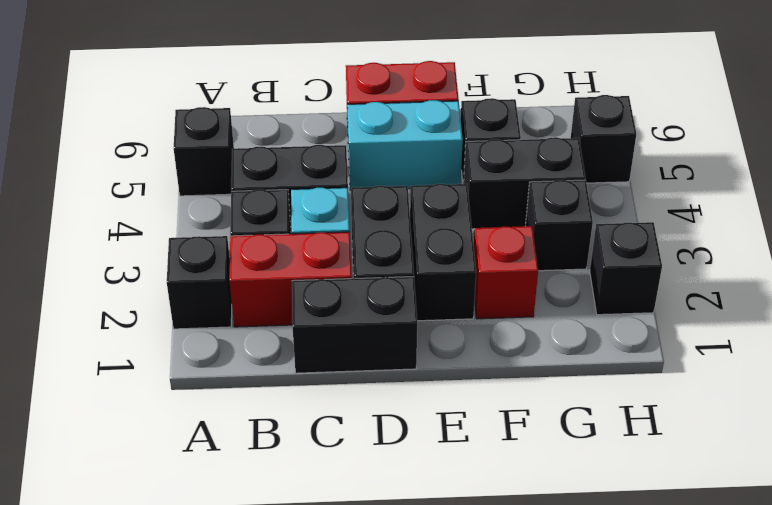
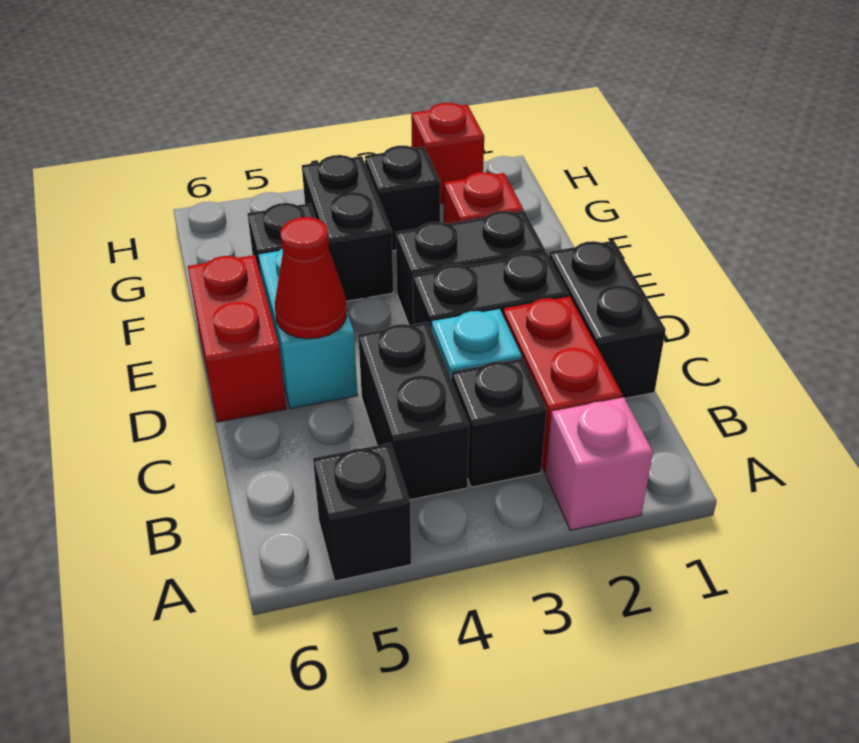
black 1x1 brick [167,236,232,329] -> pink 1x1 brick [546,397,653,531]
none -> red 1x1 cone [275,217,347,339]
black 1x1 brick [590,222,662,315] -> red 1x1 brick [411,103,484,204]
black 1x1 brick [571,95,636,183] -> none

